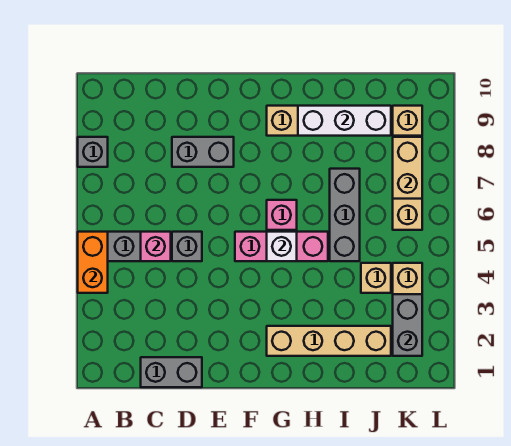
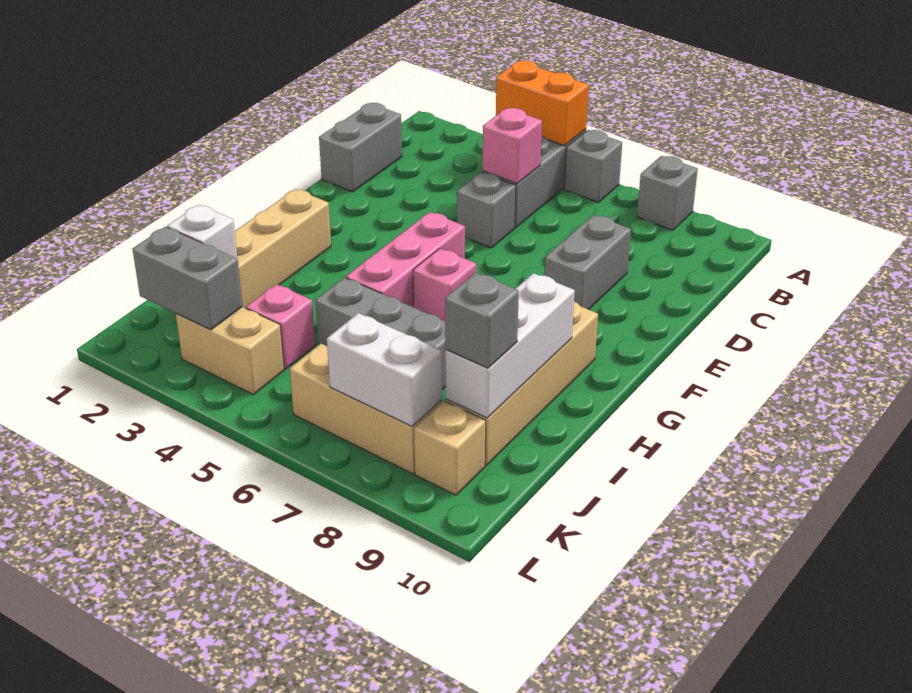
none -> grey 1x1 brick [564,130,622,202]
white 1x1 brick [267,232,297,261] -> white 1x1 brick moved to [167,205,238,259]
tan 1x1 brick [361,263,391,293] -> pink 1x1 brick [246,284,315,369]
none -> grey 1x1 brick [445,272,519,368]
tan 1x2 brick [393,137,422,199] -> white 1x2 brick [327,313,442,426]

